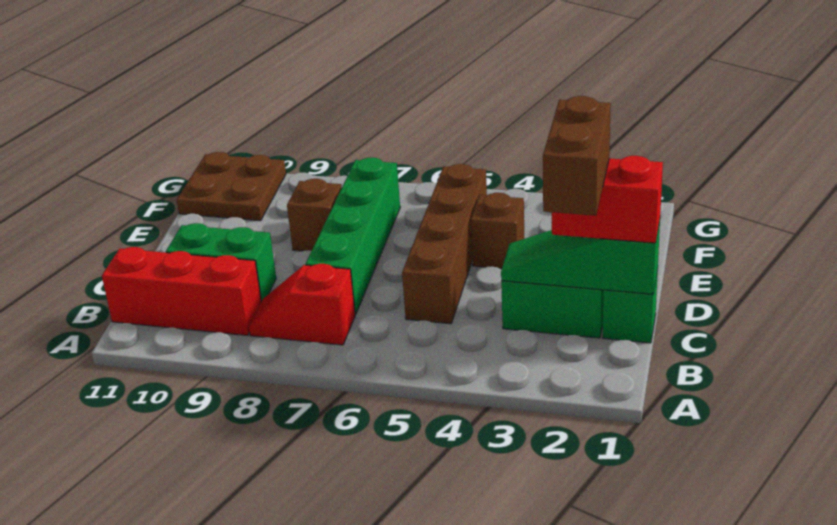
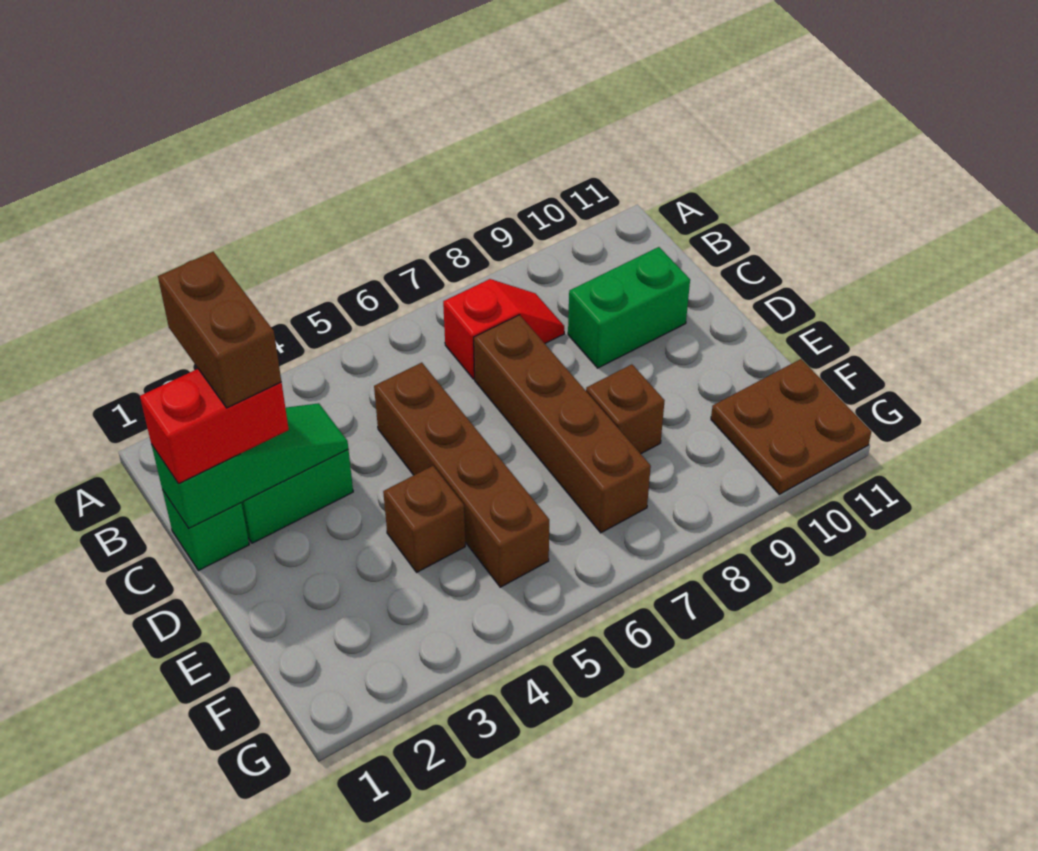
red 1x3 brick [102,247,261,336] -> none
green 1x4 brick [306,158,400,315] -> brown 1x4 brick [474,315,651,533]

